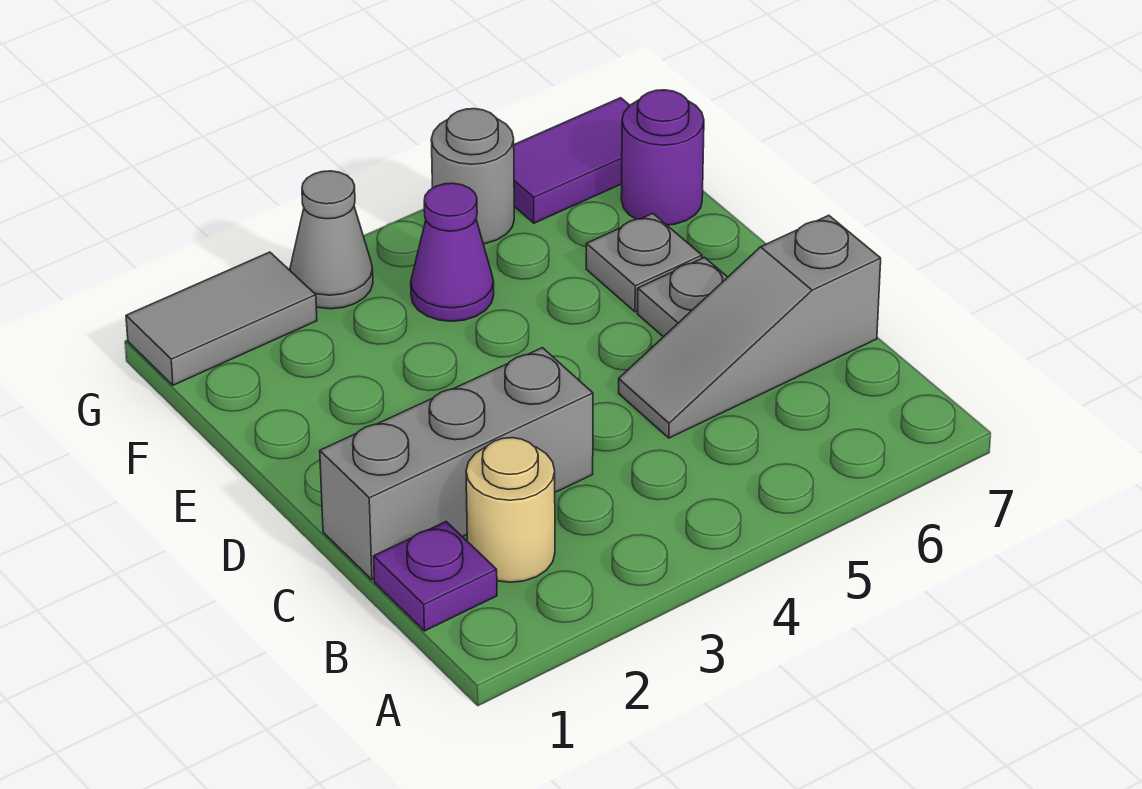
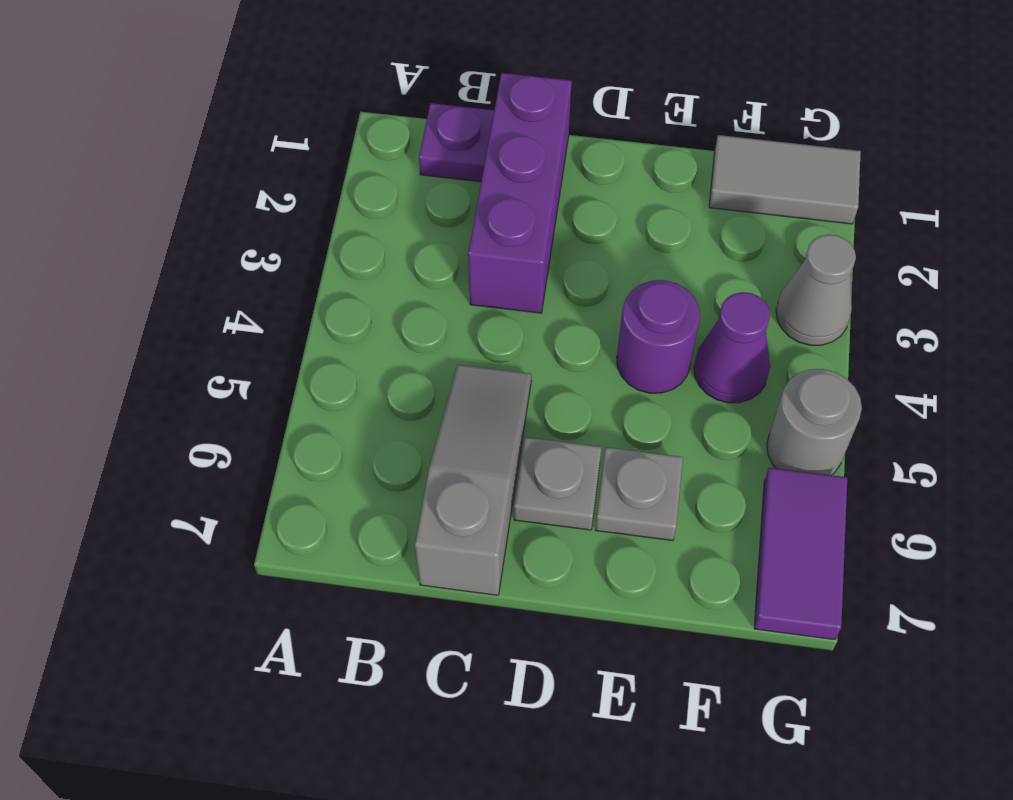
tan 1x1 round brick [466,438,555,582] -> none
grey 1x3 brick [320,348,593,580] -> purple 1x3 brick [468,73,572,313]
purple 1x1 round brick [621,90,704,225] -> purple 1x1 round brick moved to [617,280,700,393]
grey 1x2 tile [126,252,317,385] -> grey 1x2 tile turned to [709,135,861,224]

